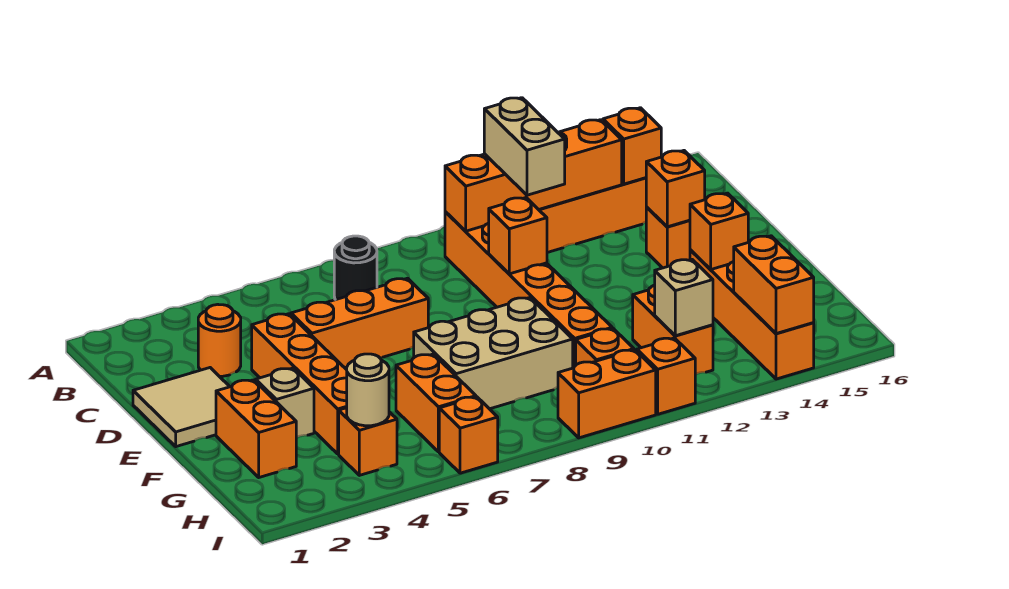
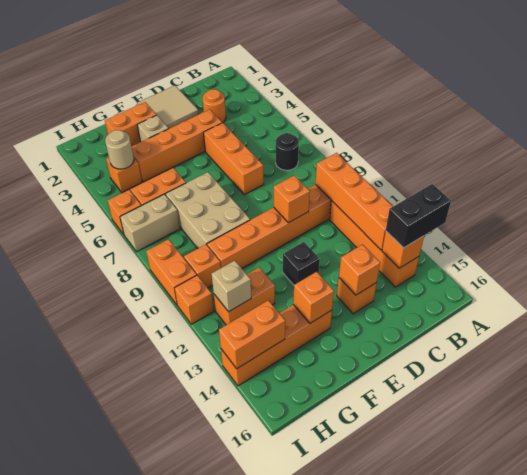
none -> black 1x2 brick [386,184,451,248]
tan 1x2 brick [484,98,565,195] -> tan 1x2 brick moved to [120,194,180,252]
none -> black 1x1 brick [283,242,320,285]

